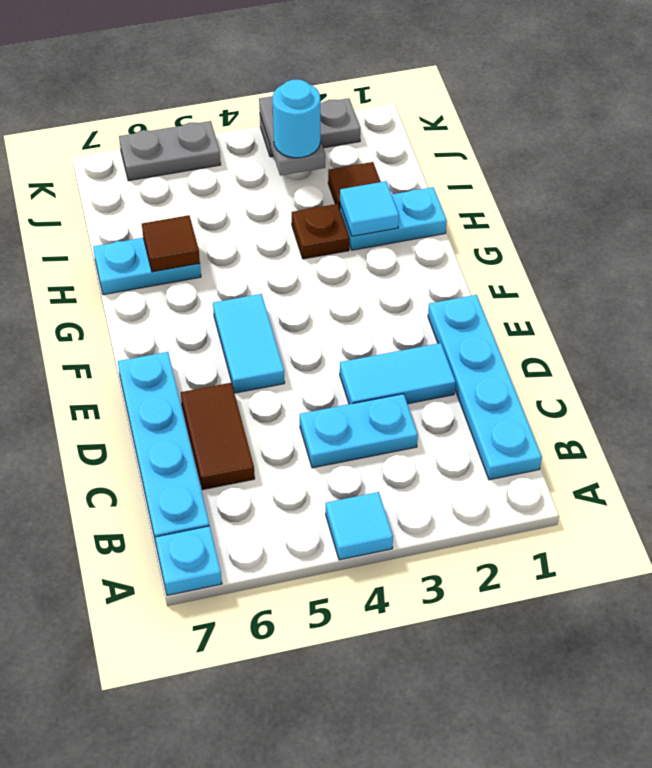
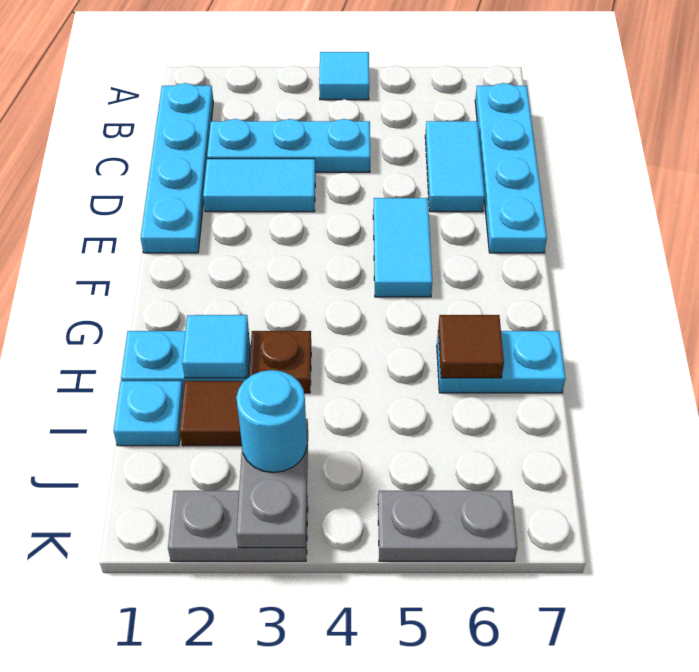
cyan 1x1 plate [155,526,222,595] -> cyan 1x1 plate moved to [114,381,183,446]
cyan 1x2 plate [300,394,418,468] -> cyan 1x3 plate [207,119,370,172]
brown 1x2 tile [181,383,255,490] -> cyan 1x2 tile [425,121,485,212]

